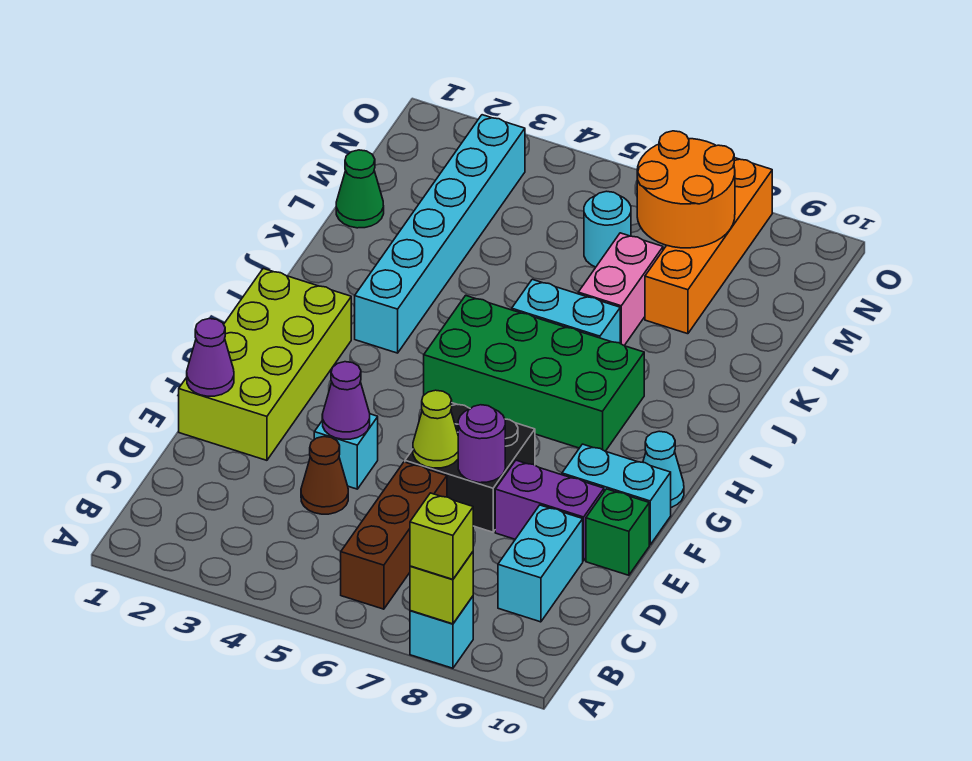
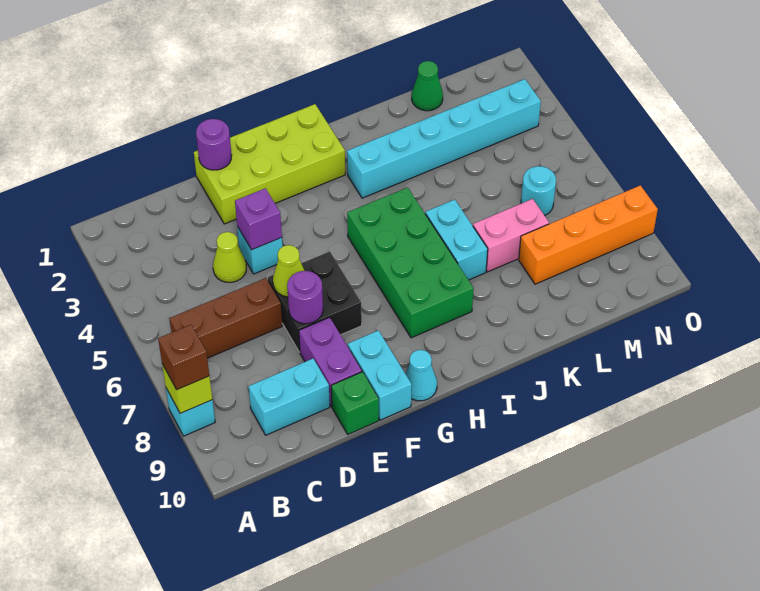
lime 1x1 brick [410,493,473,579] -> brown 1x1 brick [158,325,209,390]
brown 1x1 cone [301,437,348,514] -> lime 1x1 cone [213,232,246,282]
purple 1x1 cone [187,319,234,396] -> purple 1x1 round brick [196,119,232,170]
purple 1x1 cone [322,362,370,439] -> purple 1x1 brick [235,188,282,250]
orange 2x2 round brick [637,131,735,248] -> none

